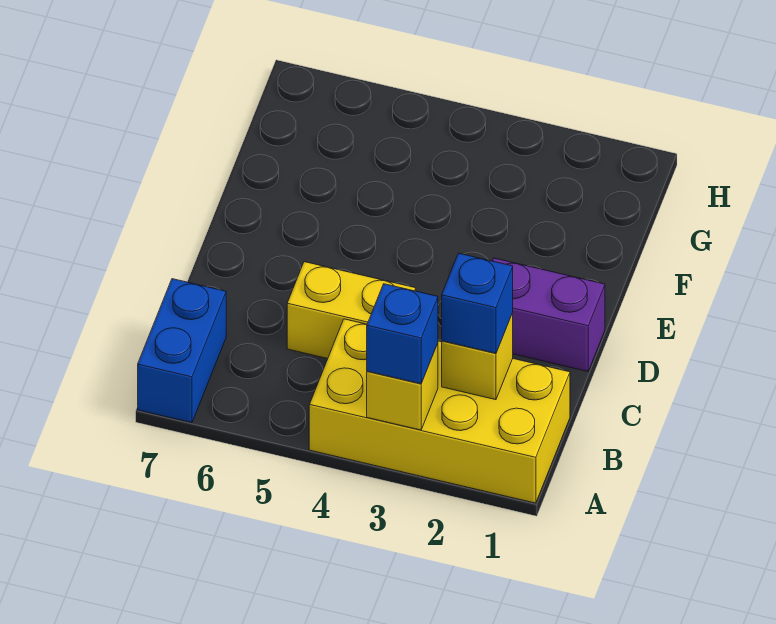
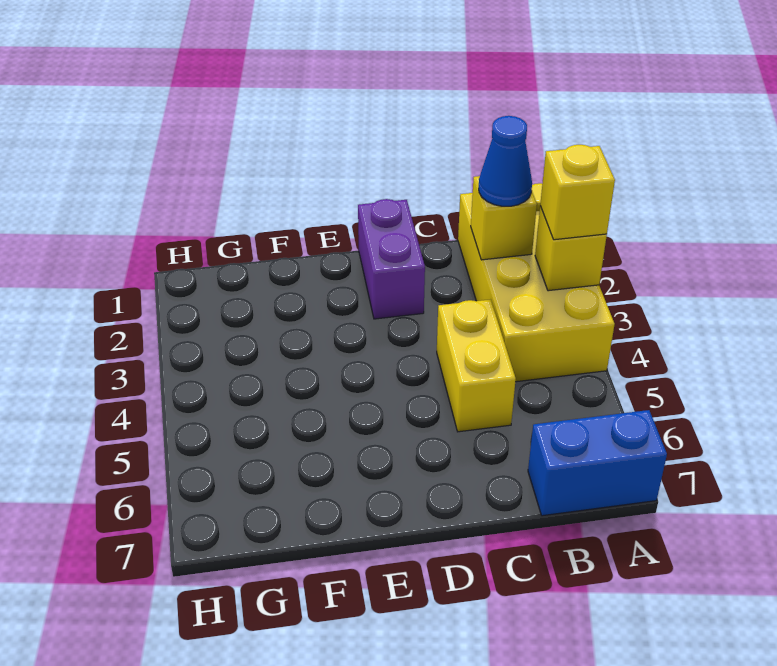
blue 1x1 brick [367,284,438,384] -> yellow 1x1 brick [540,145,615,240]
blue 1x1 brick [442,253,513,353] -> blue 1x1 cone [479,116,532,206]

